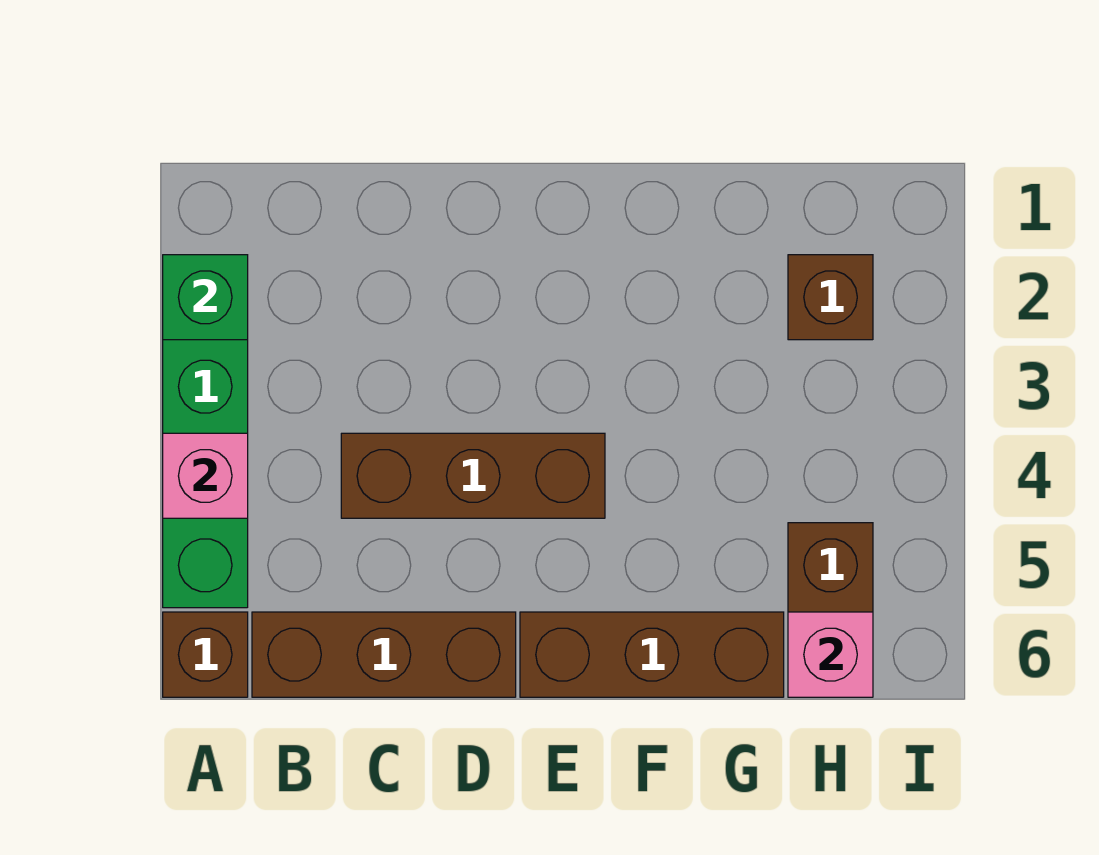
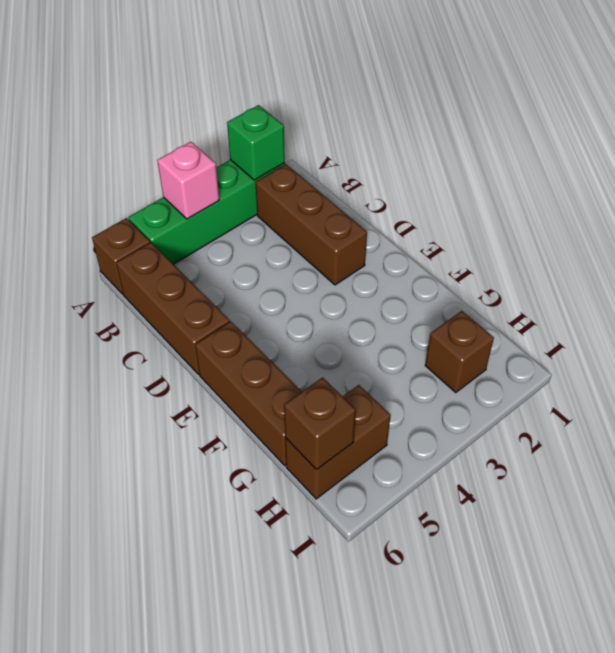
brown 1x3 brick [341,433,605,518] -> brown 1x3 brick moved to [255,164,367,285]
pink 1x1 brick [788,612,873,697] -> brown 1x1 brick [284,378,356,470]

